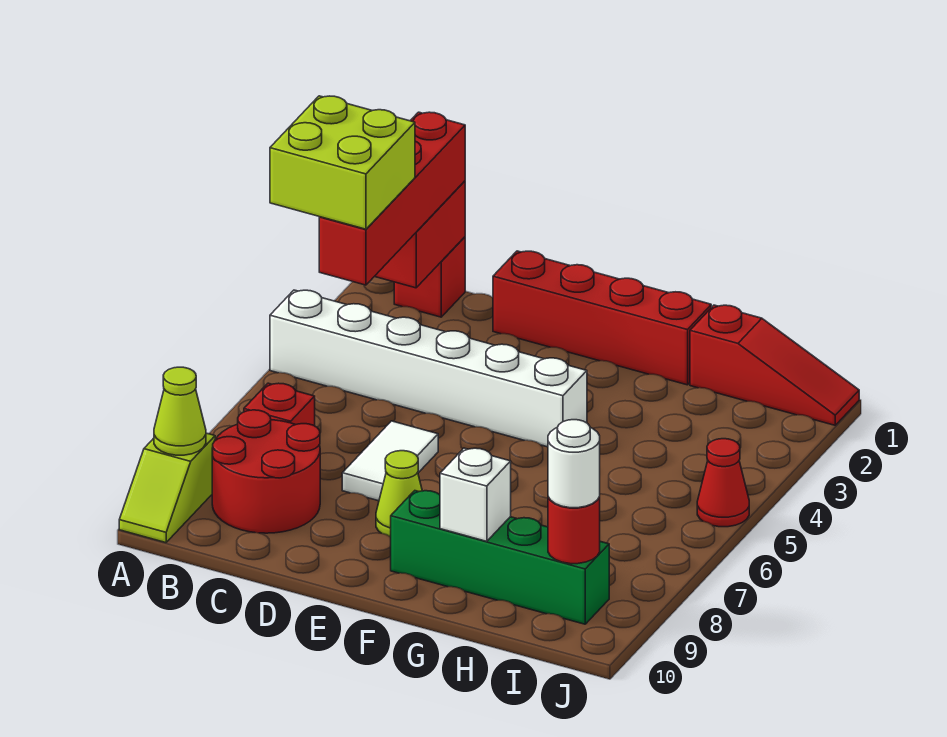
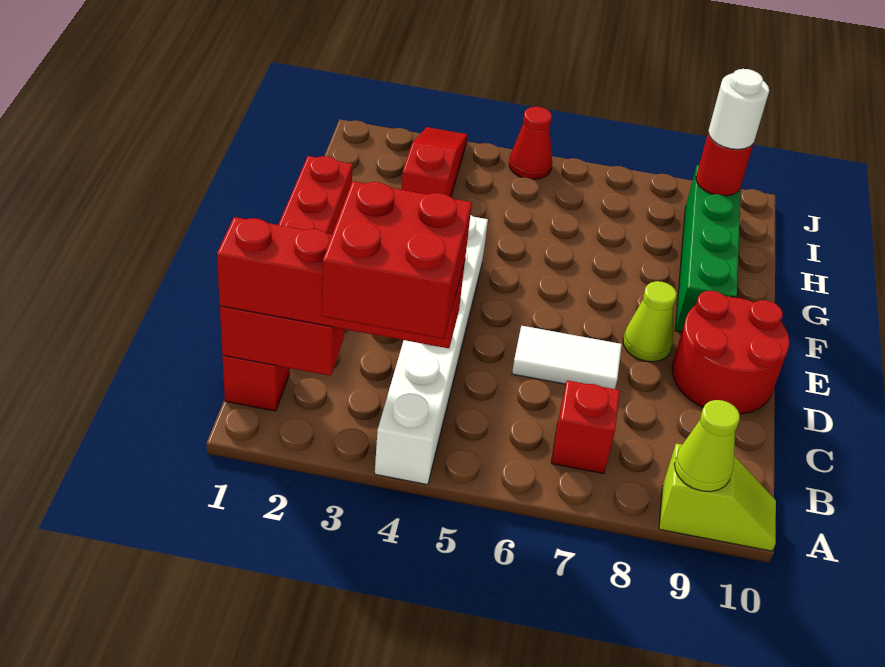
lime 2x2 brick [270,96,415,229] -> red 2x2 brick [322,181,472,339]
red 2x2 round brick [212,410,320,533] -> red 2x2 round brick moved to [672,291,789,414]
white 1x1 brick [440,448,511,541] -> none
red 1x3 slope [690,305,859,425] -> red 1x3 slope moved to [401,127,468,197]

